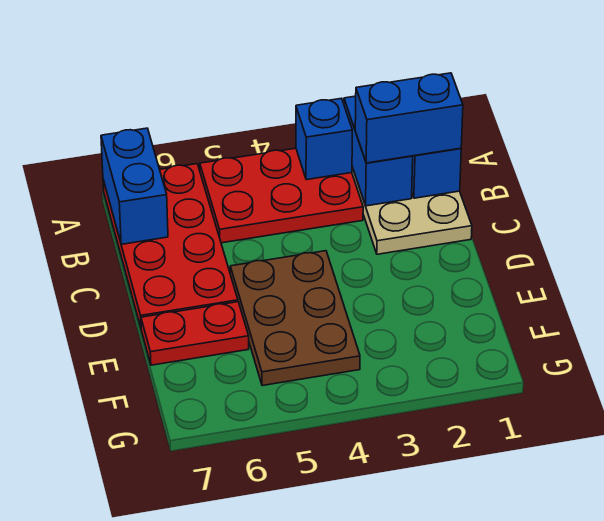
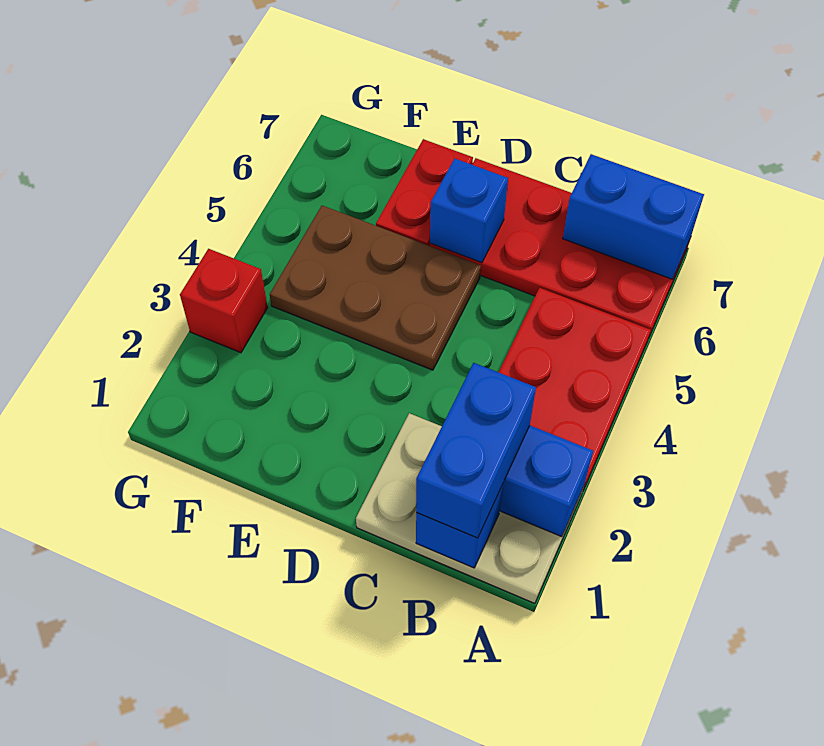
blue 1x1 brick [296,98,352,180] -> blue 1x1 brick moved to [430,158,508,263]
none -> red 1x1 brick [180,249,268,353]

